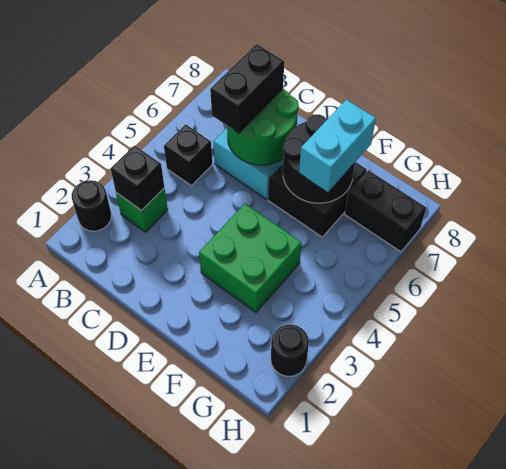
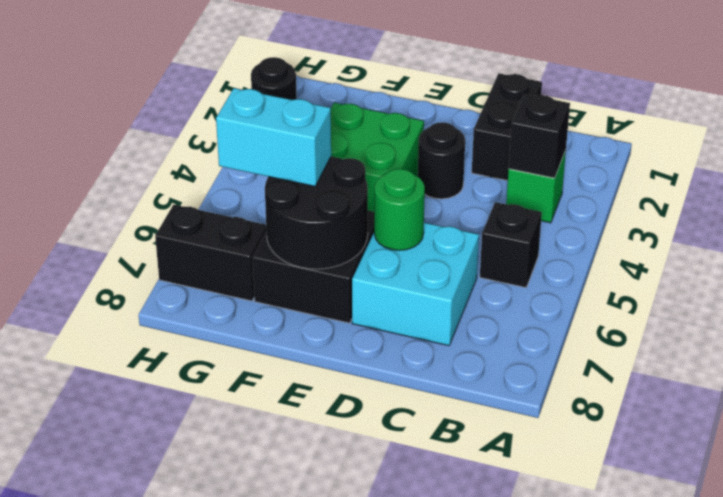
black 1x1 round brick [72,180,111,231] -> black 1x1 round brick moved to [418,122,465,199]
green 2x2 round brick [227,89,299,165] -> green 1x1 round brick [374,169,425,250]
black 1x2 brick [210,44,284,133] -> black 1x2 brick moved to [472,73,542,181]
cyan 1x2 brick [299,100,376,192] -> cyan 1x2 brick turned to [216,88,331,186]

